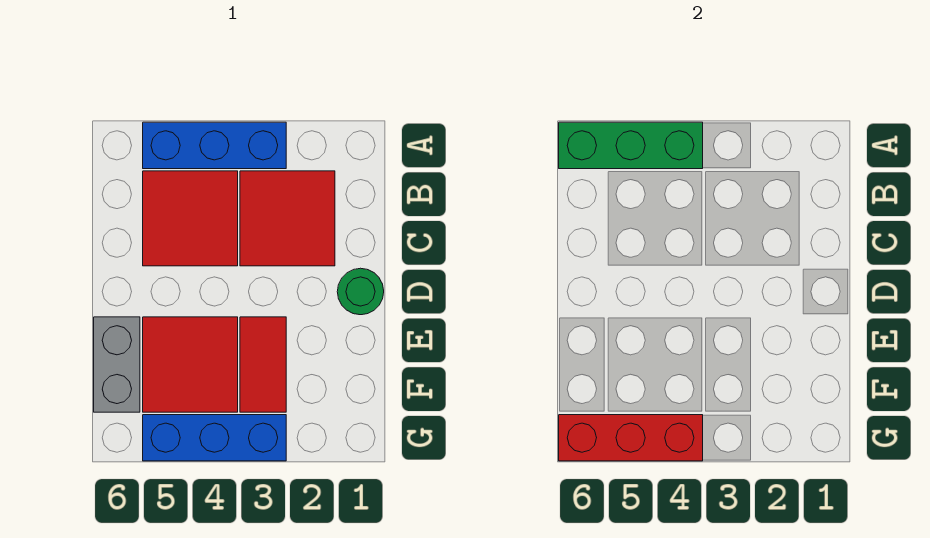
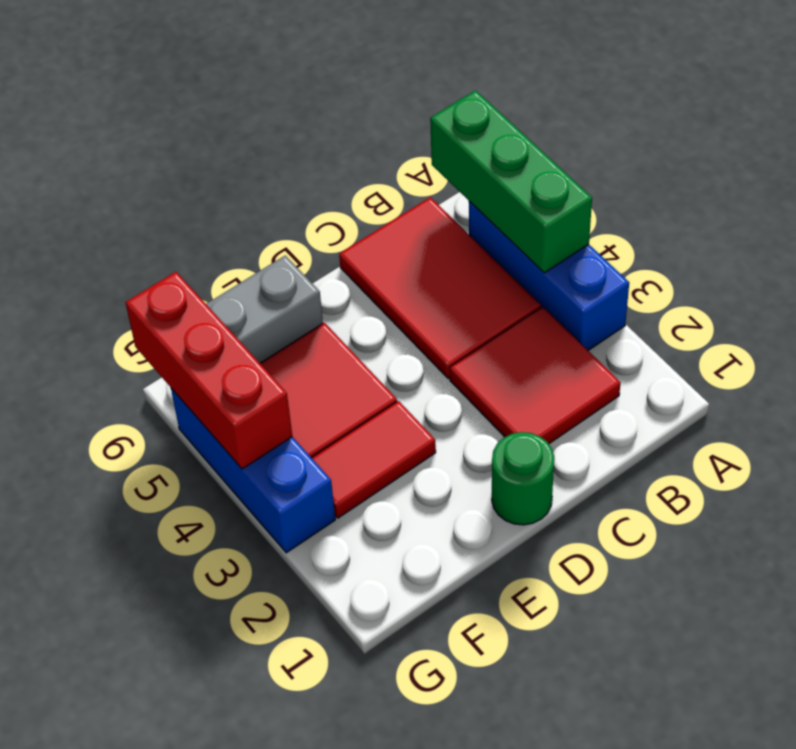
red 2x2 tile [143,171,238,266] -> red 2x3 tile [339,197,541,379]

